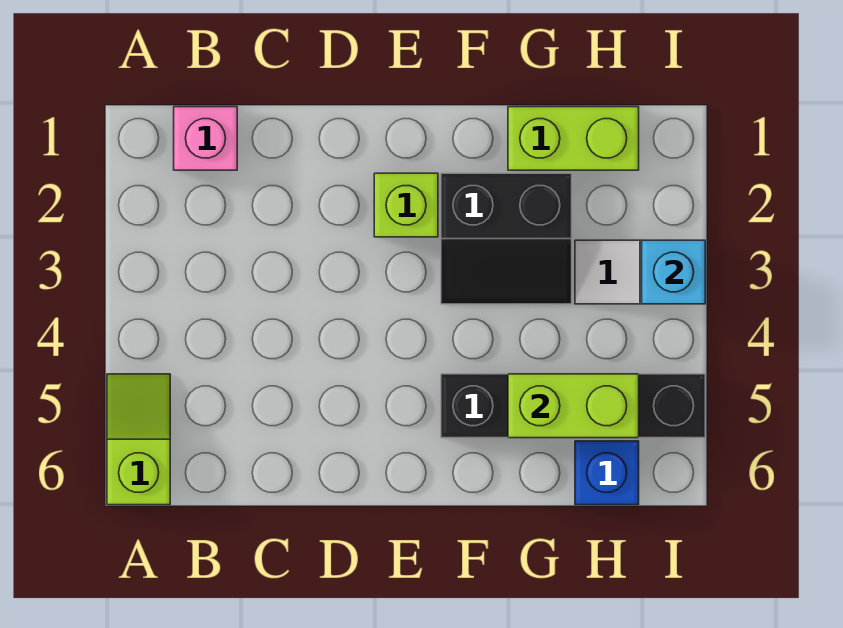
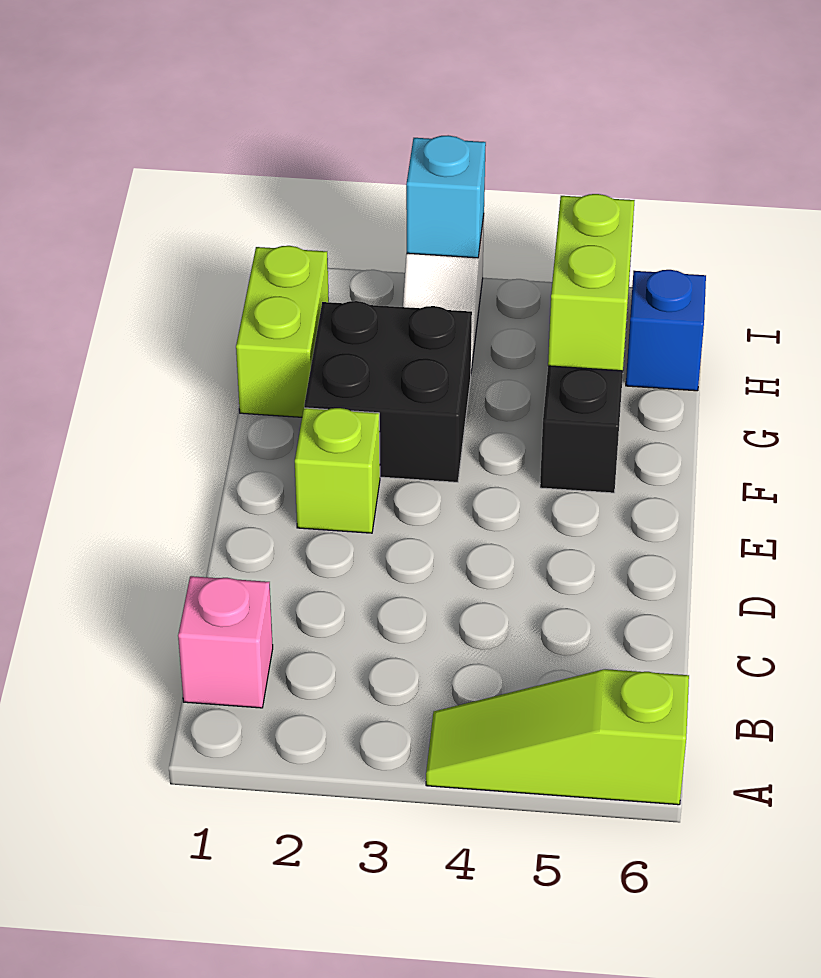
lime 1x2 slope [107,374,170,505] -> lime 1x3 slope [426,669,689,805]
black 2x2 slope [441,173,572,304] -> black 2x2 brick [304,301,472,482]

